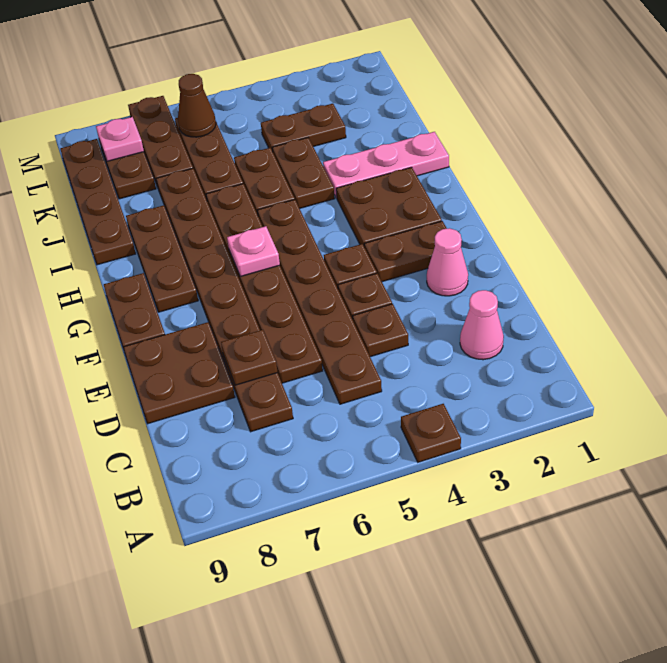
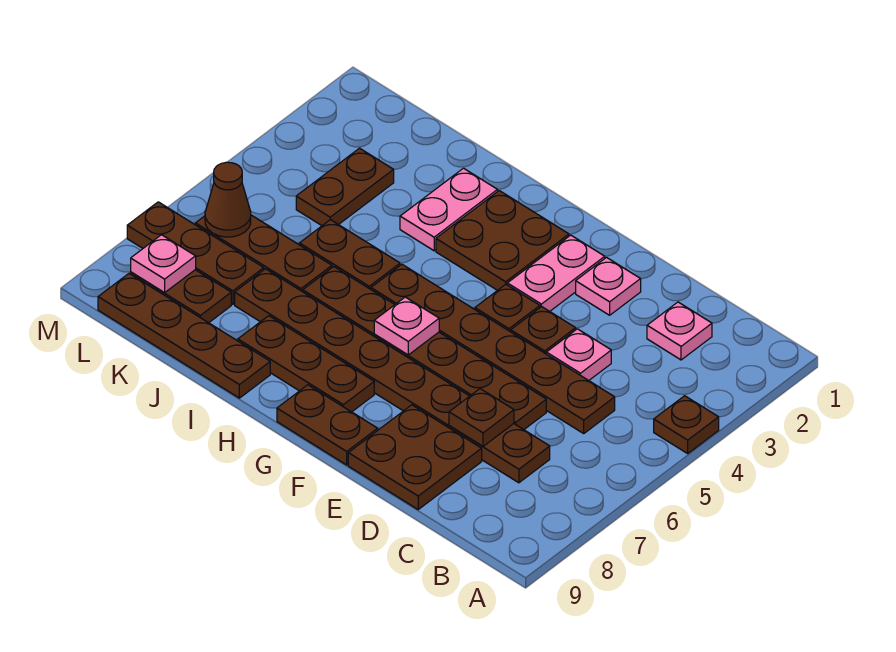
pink 1x1 cone [460,290,504,360] -> pink 1x1 plate [647,302,712,360]
brown 1x1 plate [353,304,408,357] -> pink 1x1 plate [546,329,611,380]
pink 1x1 cone [427,228,468,296] -> pink 1x1 plate [576,258,641,315]
brown 1x2 plate [364,221,447,282] -> pink 1x2 plate [507,235,605,311]
pink 1x3 plate [323,132,449,198] -> pink 1x2 plate [400,168,498,251]
brown 1x2 plate [272,138,335,209] -> none

